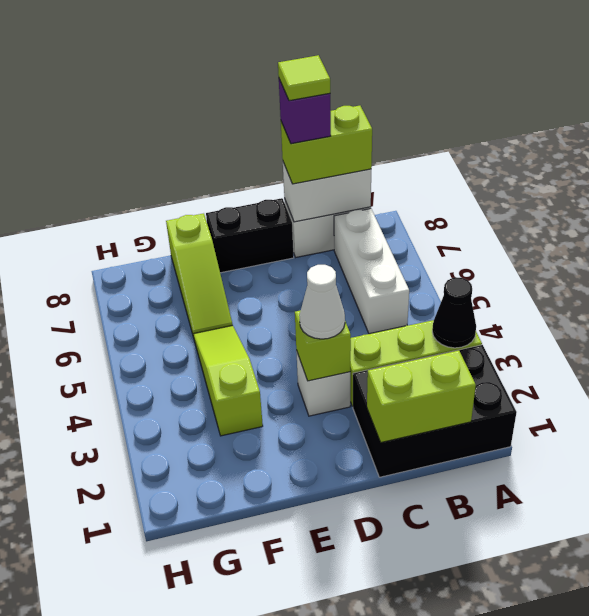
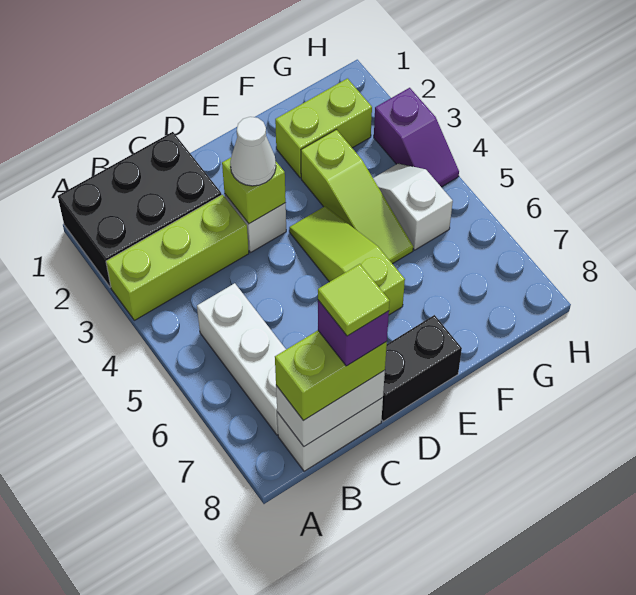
black 1x1 cone [432,278,476,348] -> none
lime 1x2 brick [367,350,476,443] -> lime 1x2 brick moved to [275,78,372,178]
lime 1x3 slope [166,213,233,334] -> lime 1x3 slope moved to [289,206,405,315]
none -> white 1x2 slope [373,164,453,250]
none -> purple 1x2 slope [374,88,459,187]

